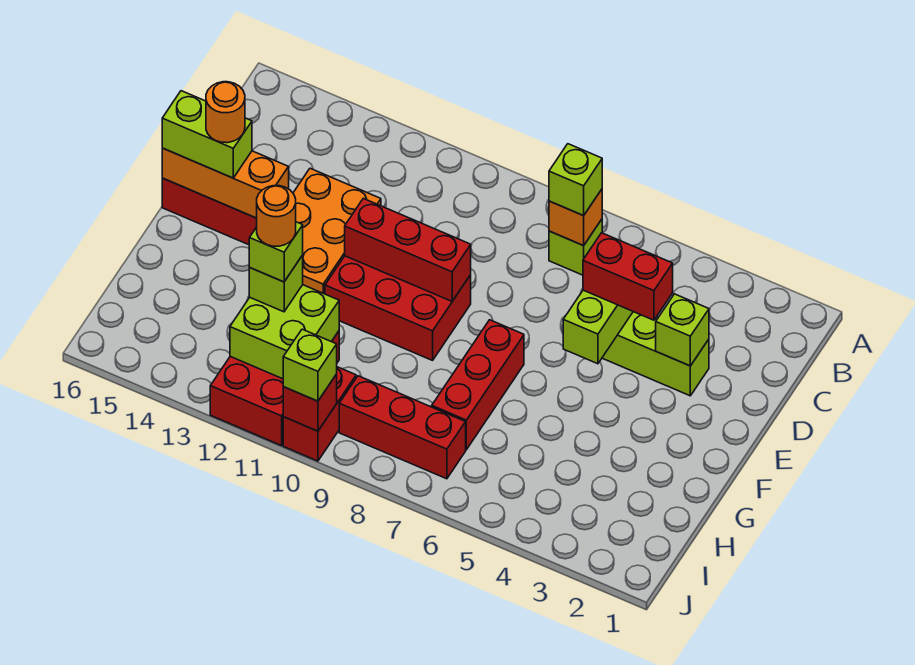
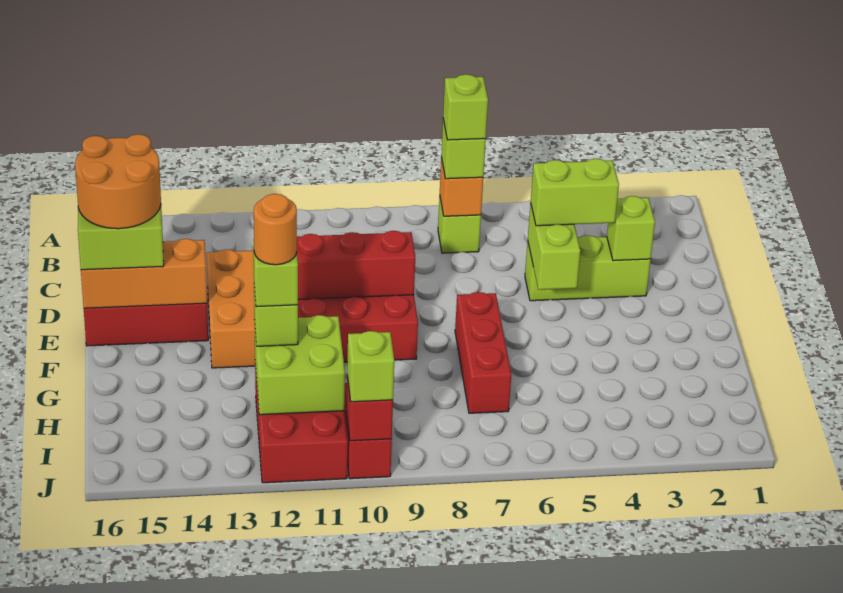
none -> lime 1x1 brick [443,74,488,140]
red 1x2 brick [583,233,673,320] -> lime 1x2 brick [531,159,619,226]
orange 1x1 round brick [206,82,245,143] -> orange 2x2 round brick [75,134,161,229]
red 1x3 brick [339,376,466,479] -> none

